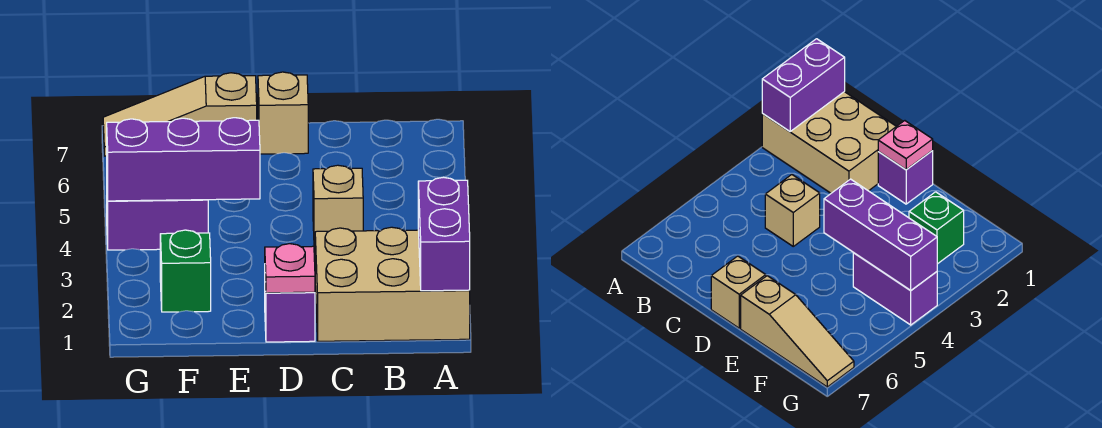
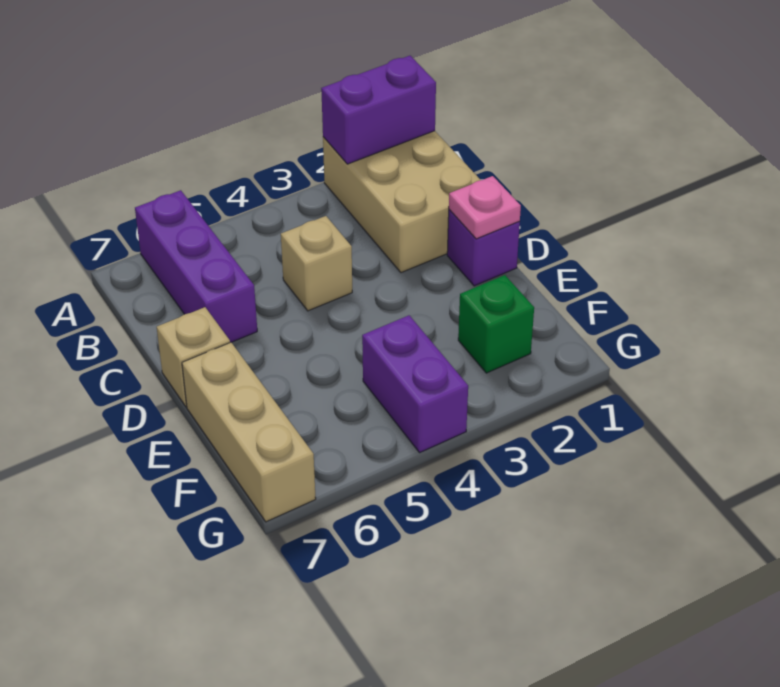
purple 1x3 brick [107,118,260,201] -> purple 1x3 brick moved to [135,190,257,342]
tan 1x3 slope [103,73,257,156] -> tan 1x3 brick [182,342,316,522]

